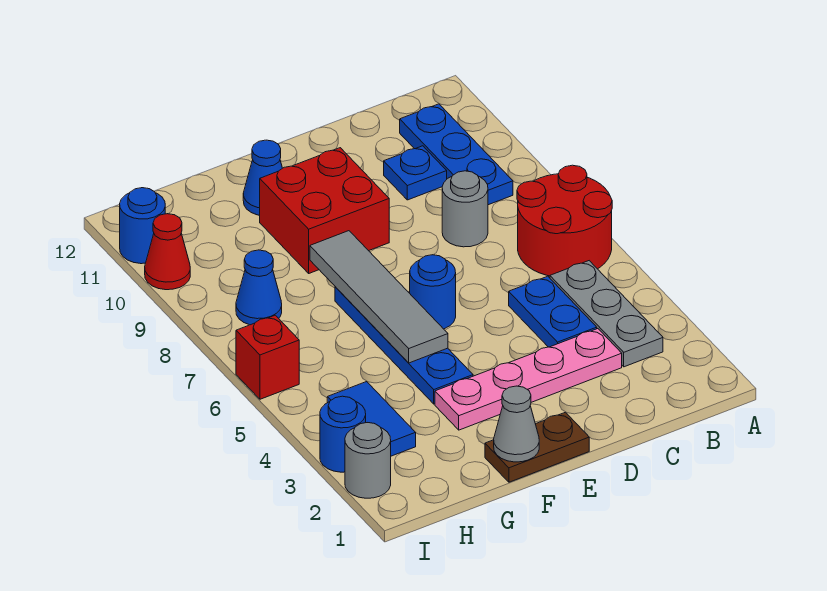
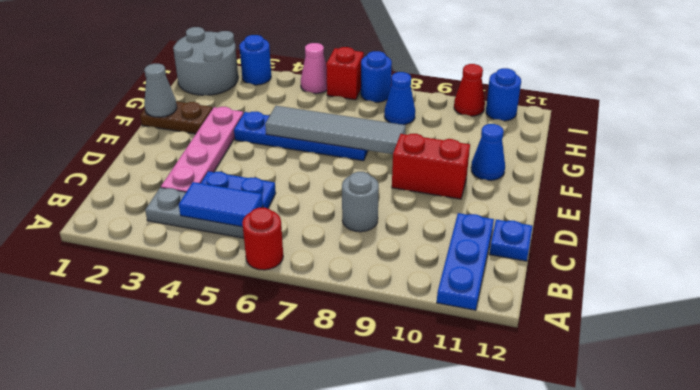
red 2x2 round brick [517,165,612,276] -> red 1x1 round brick [242,208,283,270]
blue 1x3 plate [400,104,513,205] -> blue 1x3 plate turned to [437,213,494,310]
blue 1x1 plate [384,146,447,200] -> blue 1x1 plate moved to [490,220,533,261]
brown 1x2 plate [485,412,589,482] -> brown 1x2 plate turned to [140,101,213,134]
blue 1x1 round brick [410,255,456,329] -> blue 1x1 round brick moved to [361,51,392,102]
red 2x2 brick [260,148,389,273] -> red 1x2 brick [392,134,470,199]
blue 1x2 tile [327,382,416,456] -> blue 1x2 tile moved to [179,182,263,227]
grey 1x1 round brick [345,423,391,498] -> grey 2x2 round brick [173,27,238,95]
none -> pink 1x1 cone [301,43,327,94]

